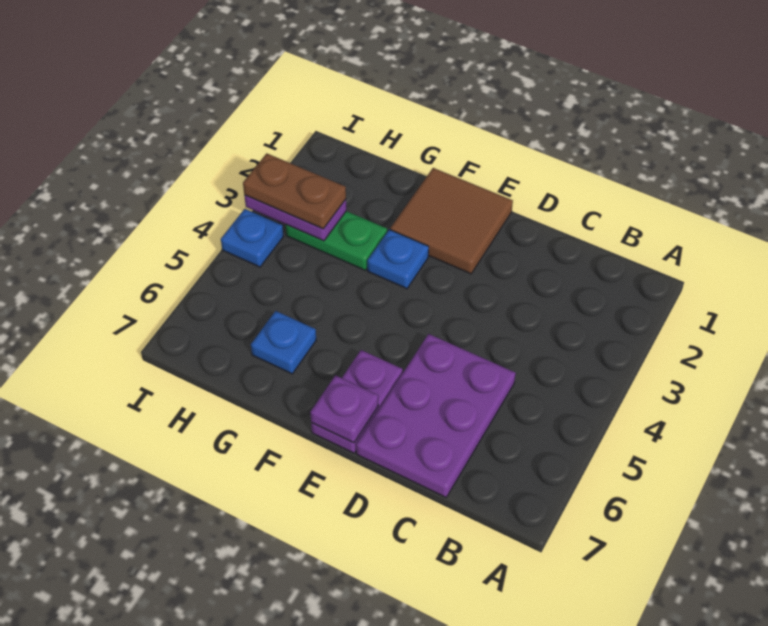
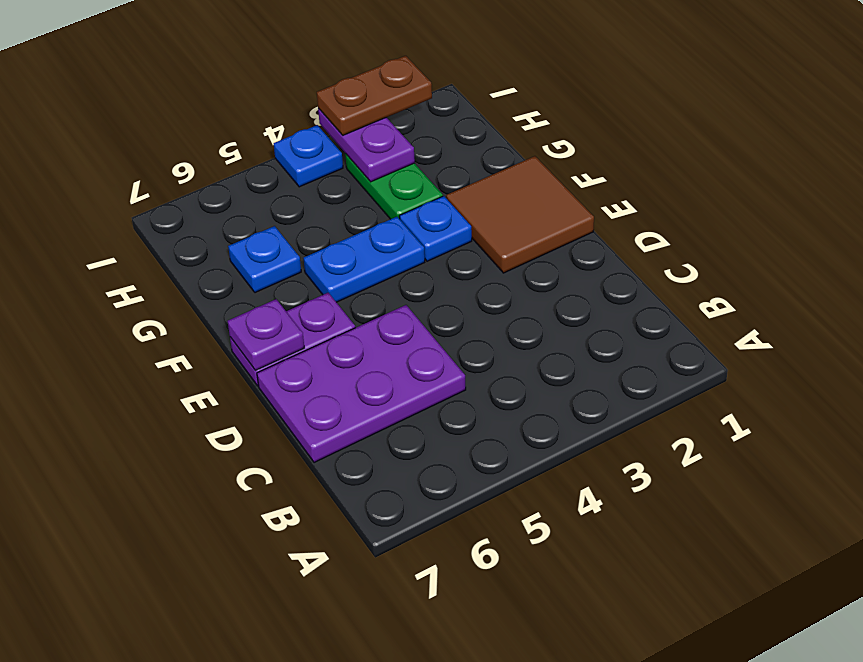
none -> blue 1x2 plate [303,217,425,302]
brown 1x2 plate [243,153,346,229] -> brown 1x2 plate turned to [317,56,432,135]

